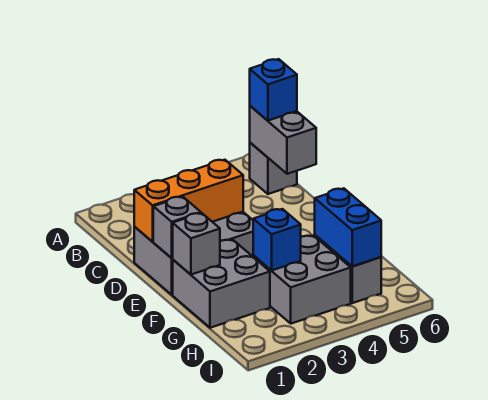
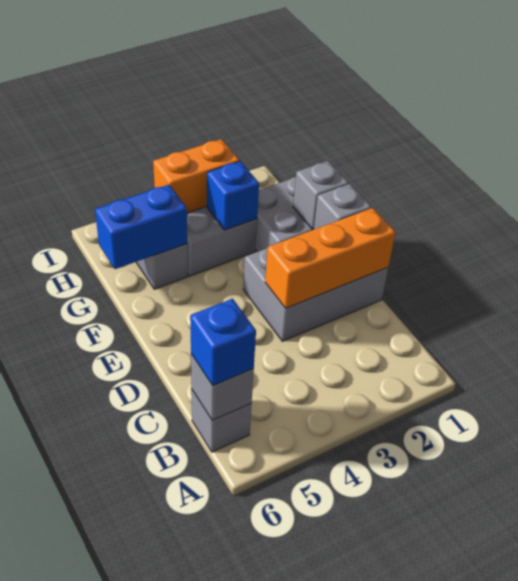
grey 1x2 brick [250,106,316,174] -> grey 1x1 brick [191,354,254,421]
blue 1x2 brick [315,188,381,266] -> blue 1x2 brick turned to [95,185,187,269]
none -> orange 1x2 brick [153,139,240,213]

